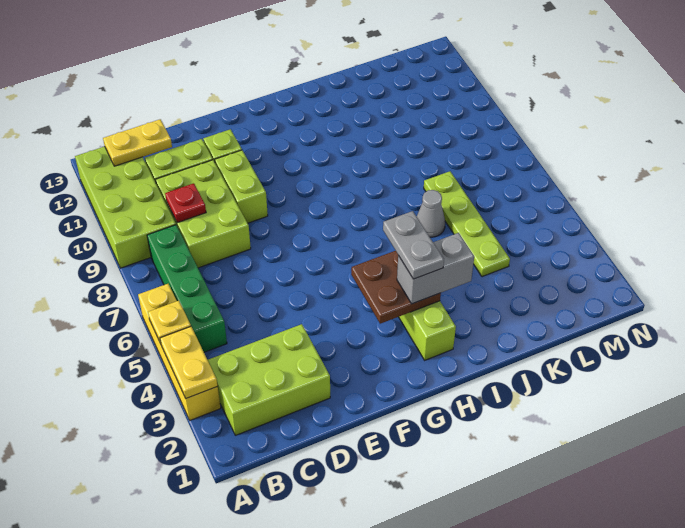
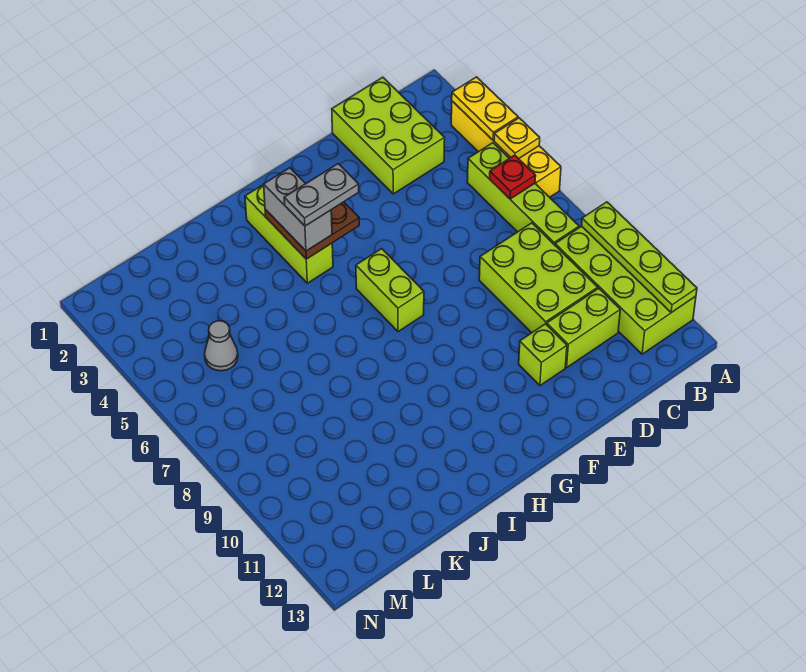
lime 2x3 brick [208,324,330,435] -> lime 2x3 brick turned to [332,77,445,194]
green 1x4 brick [147,225,227,352] -> lime 1x4 brick [467,143,579,245]
yellow 1x2 plate [103,119,172,166] -> none
red 1x1 plate [165,183,206,223] -> red 1x1 plate moved to [490,155,536,199]
lime 1x2 brick [215,150,268,223] -> lime 1x2 brick moved to [356,249,424,332]
grey 1x2 brick [397,233,474,304] -> grey 1x2 brick turned to [264,168,332,251]
grey 1x2 plate [383,211,444,279] -> grey 1x2 plate turned to [284,164,359,226]
grey 1x1 cone [417,190,445,237] -> grey 1x1 cone moved to [205,321,238,371]
lime 1x4 plate [424,171,510,277] -> lime 1x4 plate moved to [582,202,697,313]

